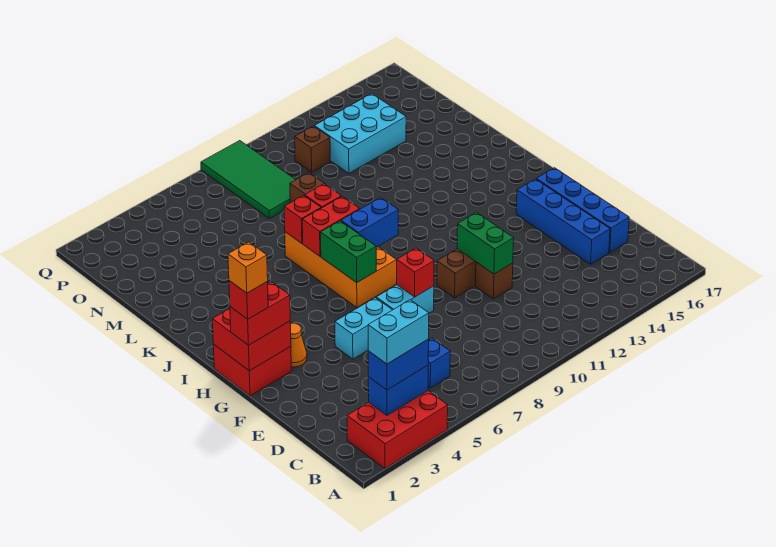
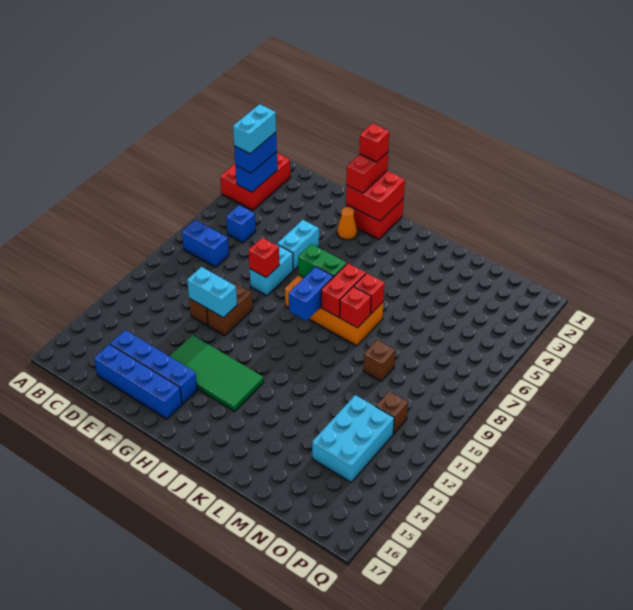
none -> blue 1x2 brick [182,220,229,267]
green 1x2 brick [457,213,514,274] -> cyan 1x2 brick [187,267,237,318]
orange 1x1 brick [228,242,268,293] -> none
green 2x4 tile [201,141,296,218] -> green 2x4 tile moved to [170,335,264,411]

